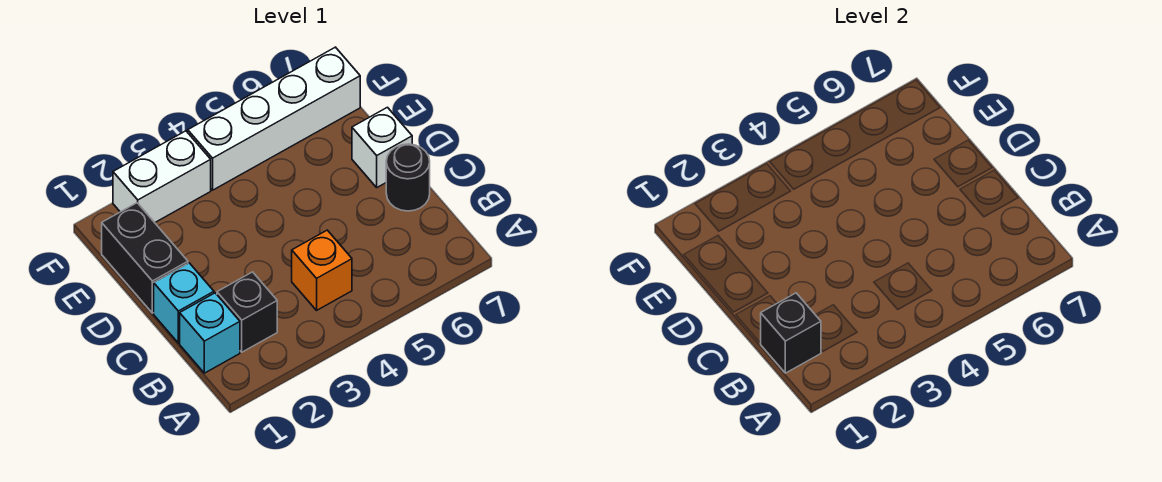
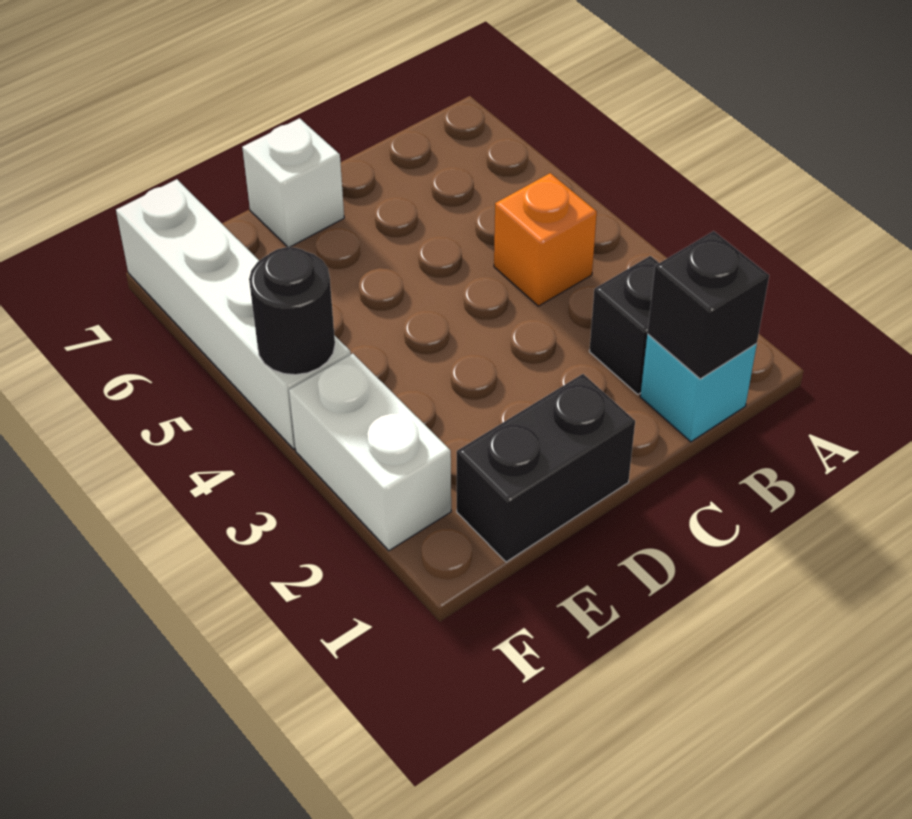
cyan 1x1 brick [154,263,214,343] -> none
black 1x1 round brick [386,144,430,211] -> black 1x1 round brick moved to [249,247,335,375]

